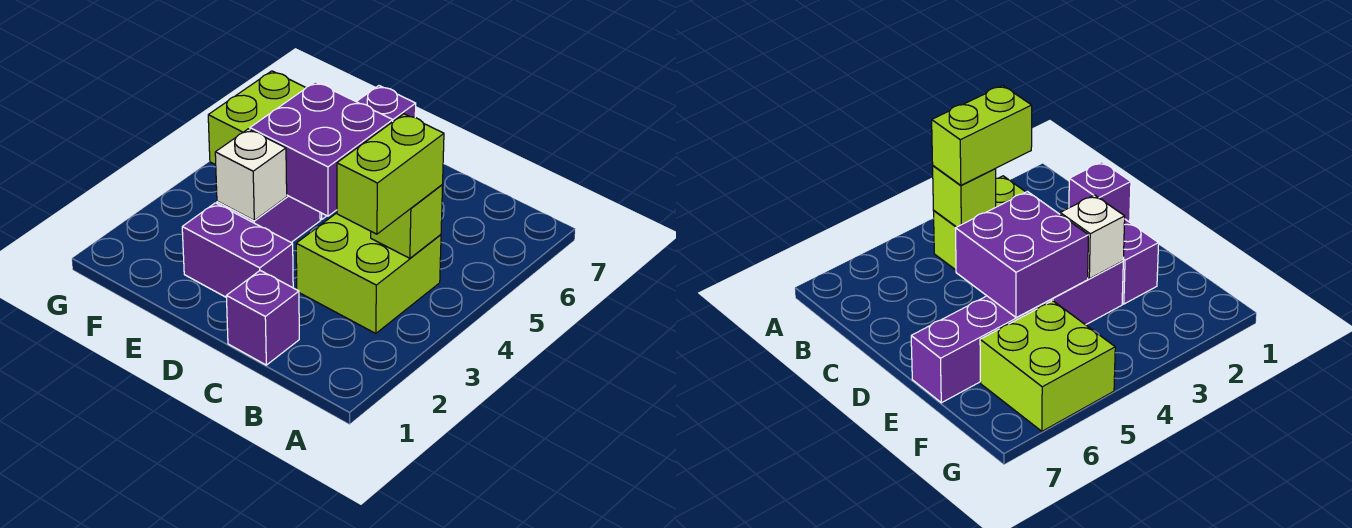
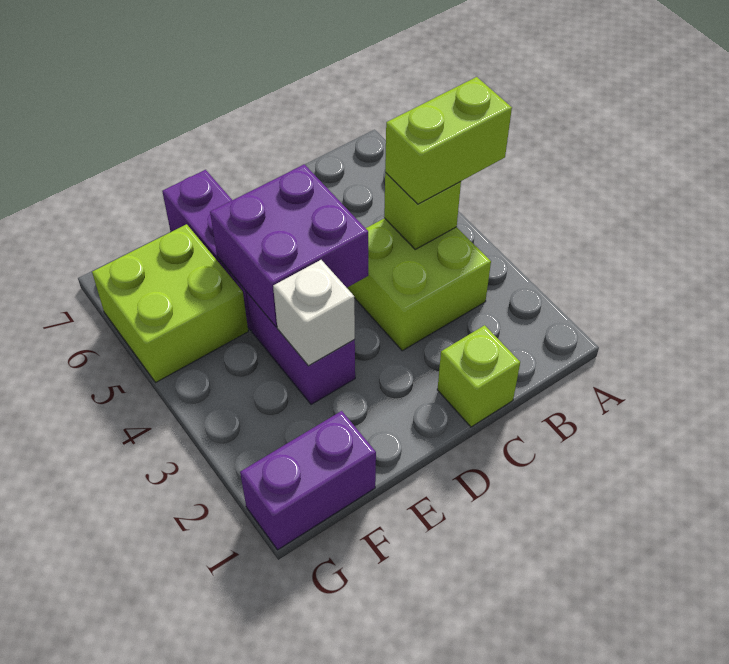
lime 1x2 brick [337,114,444,234] -> lime 1x2 brick turned to [385,77,512,204]
purple 1x1 brick [226,271,299,365] -> lime 1x1 brick [437,325,520,427]
purple 1x2 brick [182,203,293,298] -> purple 1x2 brick moved to [240,411,376,550]

